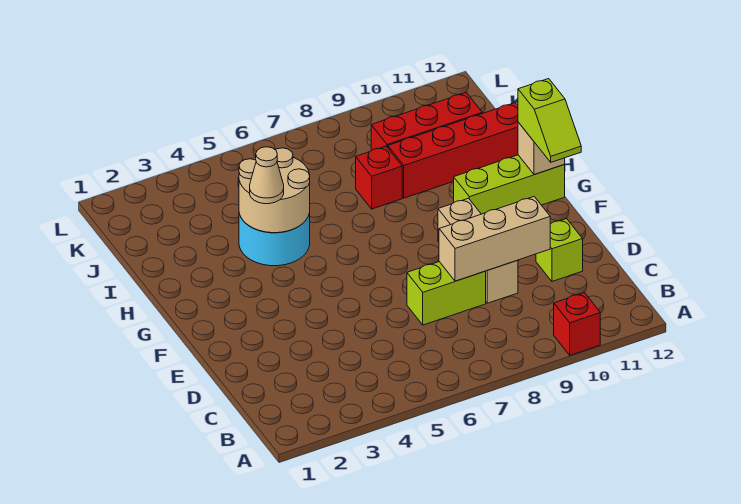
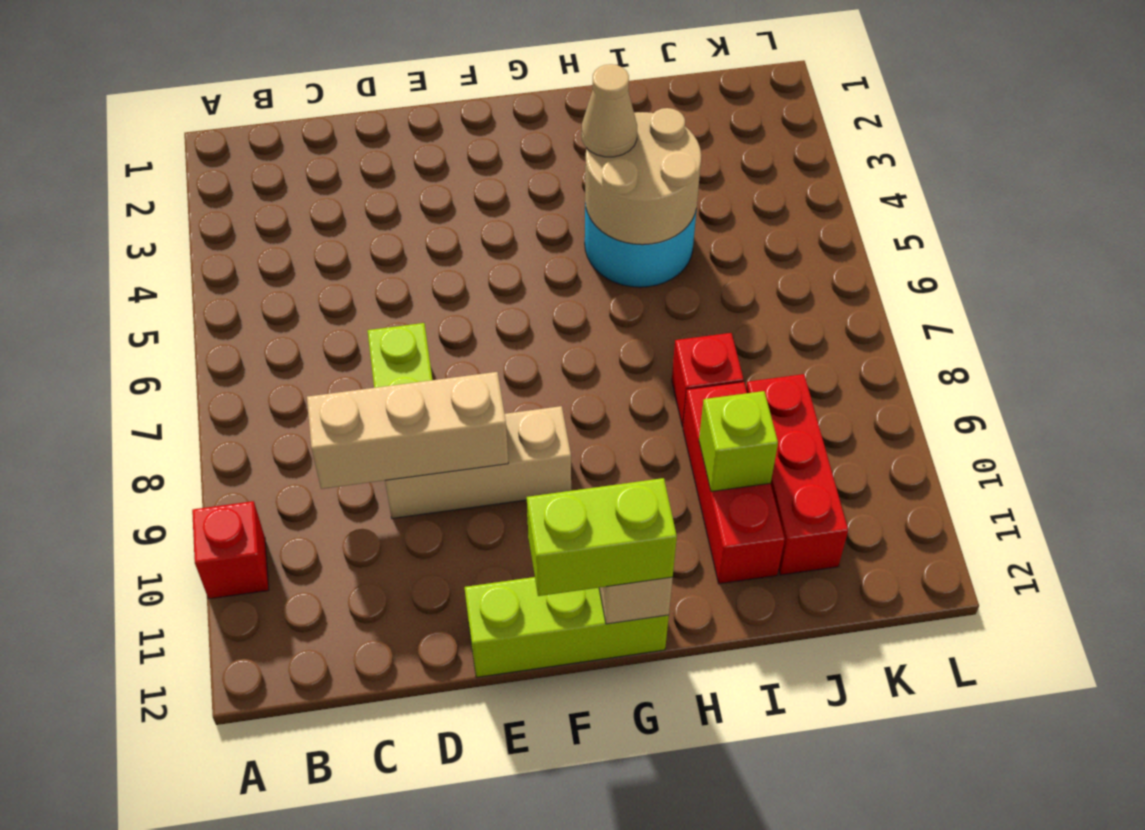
tan 1x3 brick [439,197,550,281] -> tan 1x3 brick turned to [307,372,508,489]
lime 1x1 brick [536,219,583,281] -> lime 1x1 brick moved to [699,391,778,492]
lime 1x2 slope [518,79,581,162] -> lime 1x2 brick [527,478,677,596]
lime 1x3 brick [454,155,565,214] -> lime 1x3 brick turned to [465,577,669,677]
red 1x4 brick [388,103,518,198] -> red 1x3 brick [683,382,785,584]

